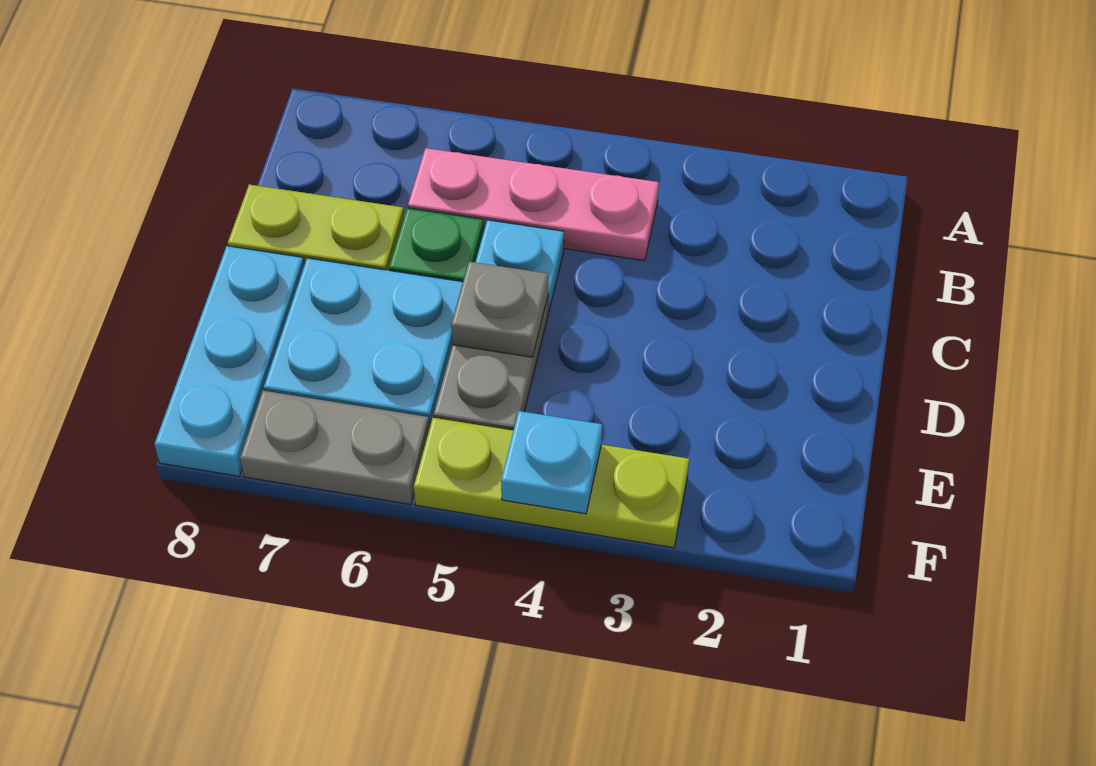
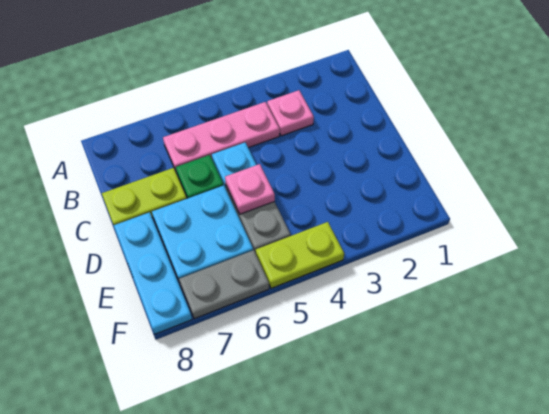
none -> pink 1x1 plate [267,90,314,136]
grey 1x1 plate [451,262,548,357] -> pink 1x1 plate [225,164,275,214]
lime 1x3 plate [414,418,689,548] -> lime 1x2 plate [256,222,344,288]
cyan 1x1 plate [501,411,602,514] -> none

